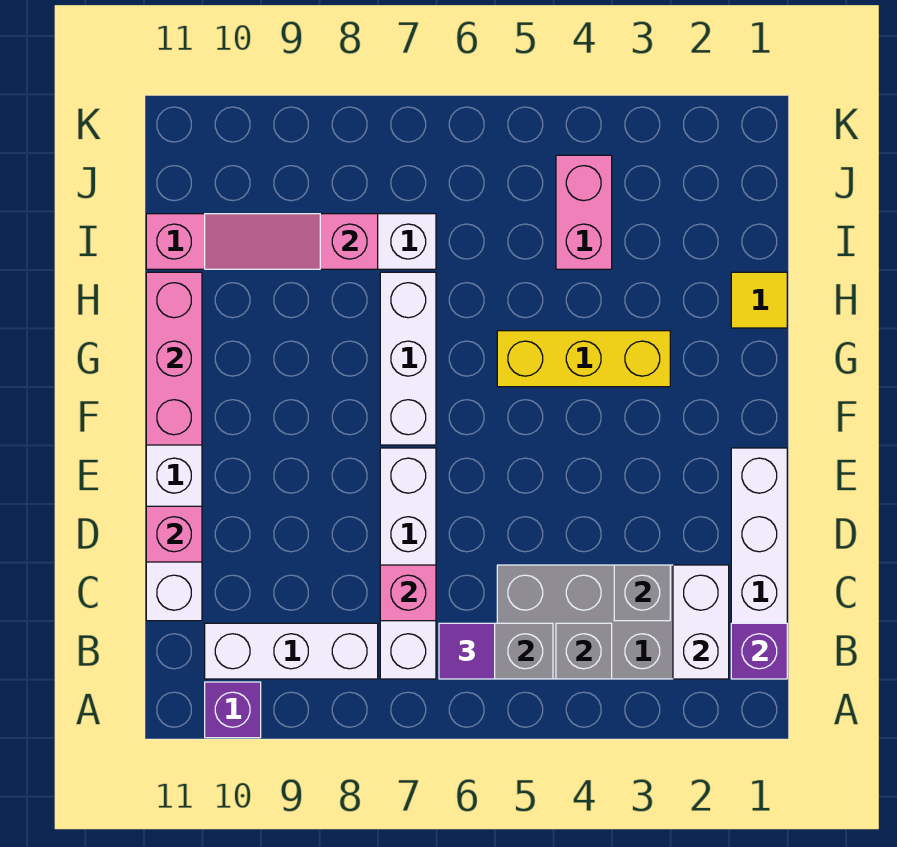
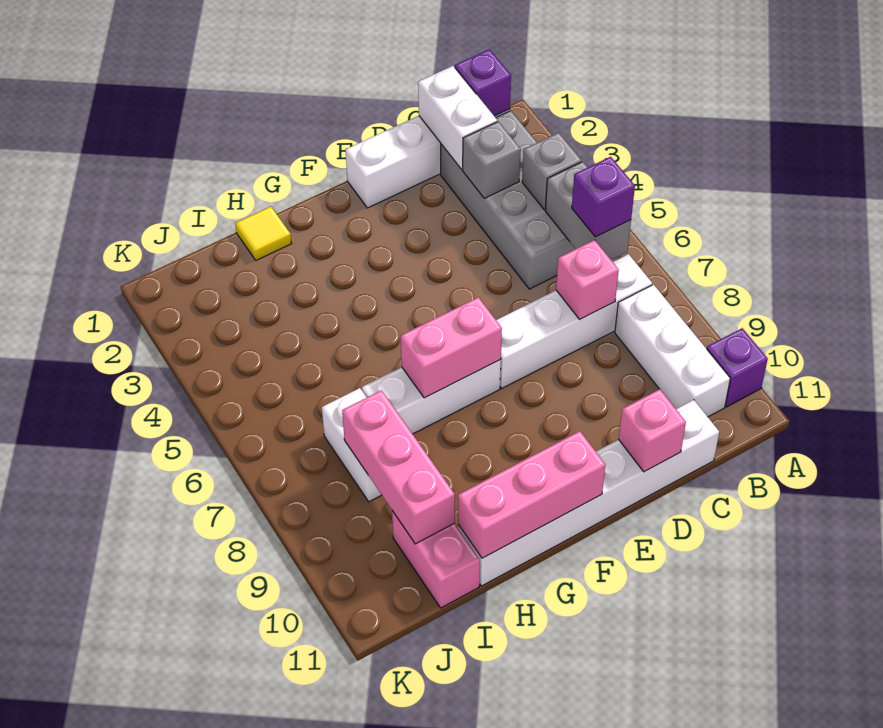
white 1x2 brick [673,565,729,679] -> white 1x2 brick turned to [418,66,497,170]
purple 1x1 tile [439,623,495,679] -> purple 1x1 brick [572,157,635,237]
yellow 1x3 brick [497,331,670,387] -> none
pink 1x2 brick [556,155,612,269] -> pink 1x2 brick moved to [401,297,502,398]
pink 1x3 slope [205,214,378,269] -> pink 1x3 brick [342,390,455,544]

